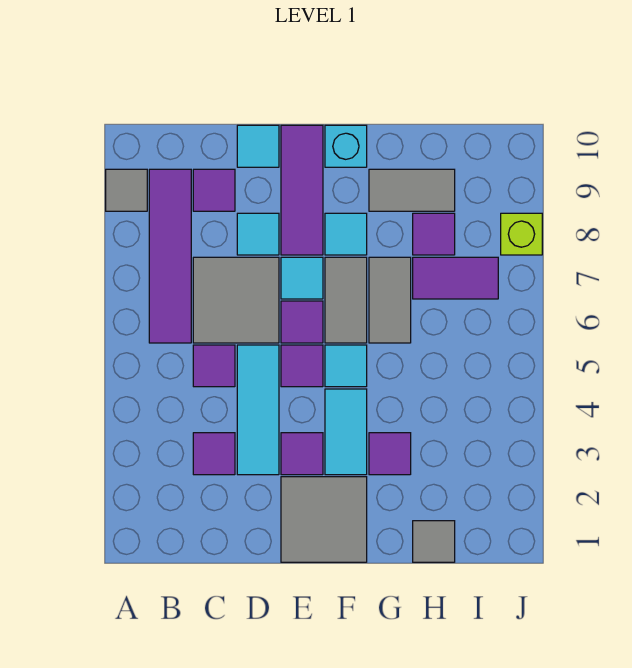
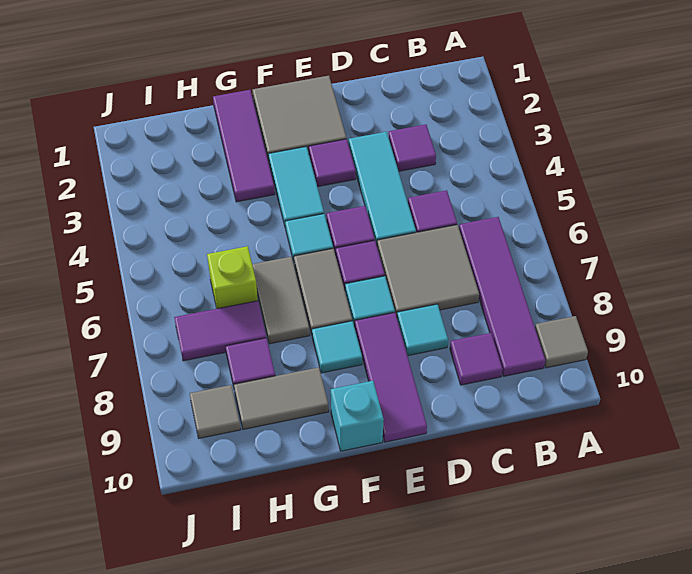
cyan 1x1 tile [237,125,279,167] -> none
purple 1x1 tile [369,433,411,475] -> purple 1x3 tile [213,90,275,202]
grey 1x1 tile [413,521,455,562] -> grey 1x1 tile moved to [190,385,241,438]
lime 1x1 brick [501,213,542,255] -> lime 1x1 brick moved to [207,246,258,309]

